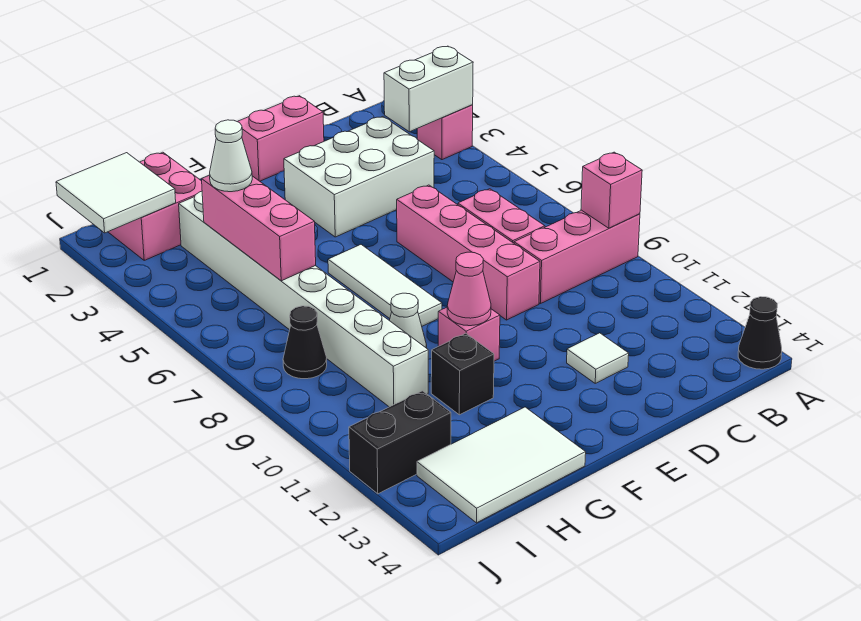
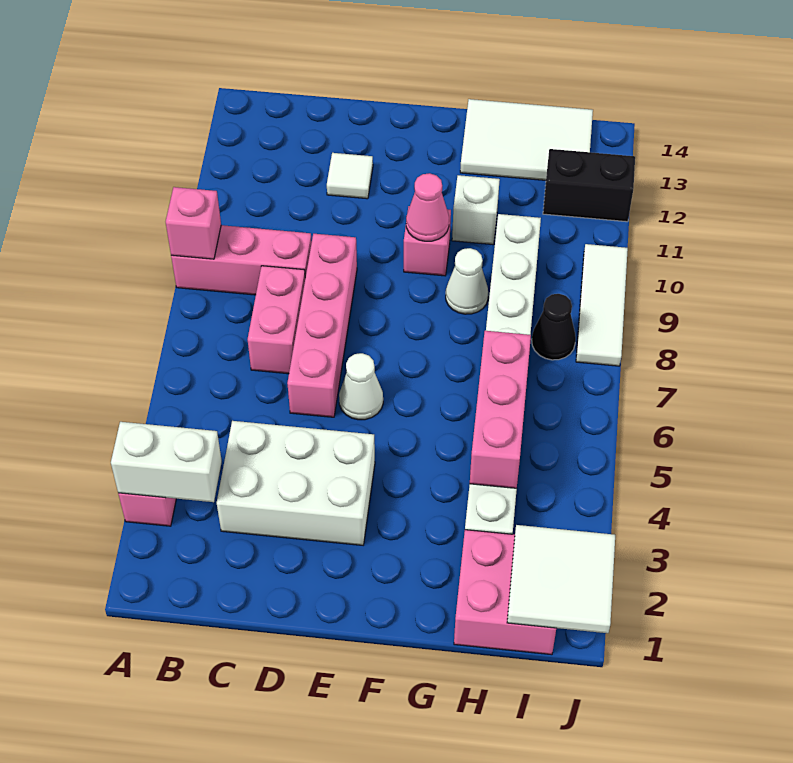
black 1x1 cone [738,297,782,369] -> none
pink 1x2 brick [238,96,324,181] -> none
white 1x3 tile [328,245,442,326] -> white 1x3 tile moved to [576,244,628,366]
black 1x1 brick [431,333,494,415] -> white 1x1 brick [452,175,500,245]
white 1x1 cone [210,120,252,192] -> white 1x1 cone moved to [339,353,383,420]

